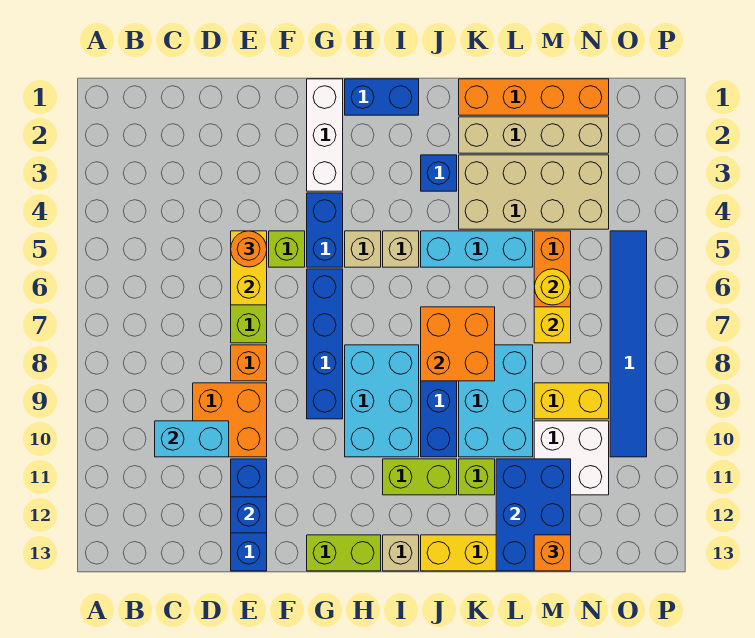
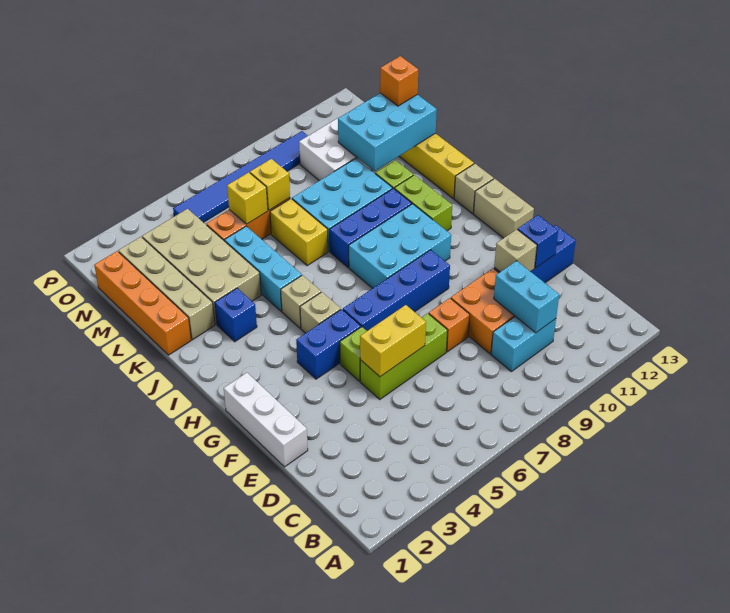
none -> cyan 1x2 brick [491,317,556,372]
orange 1x1 round brick [231,231,267,267] -> none
none -> tan 1x1 brick [494,229,537,272]
white 1x3 brick [307,79,343,191] -> white 1x3 brick turned to [224,373,308,467]
lime 1x2 brick [307,535,381,571] -> tan 1x2 brick [474,179,534,238]
blue 1x2 brick [345,79,419,115] -> none
orange 2x2 brick [421,307,495,381] -> none
blue 2x3 brick [496,459,571,571] -> cyan 2x3 brick [338,93,437,171]
yellow 1x1 round brick [534,269,571,305] -> yellow 1x1 brick [227,172,268,224]
yellow 1x2 brick [534,383,609,419] -> yellow 1x2 brick moved to [270,199,328,266]

